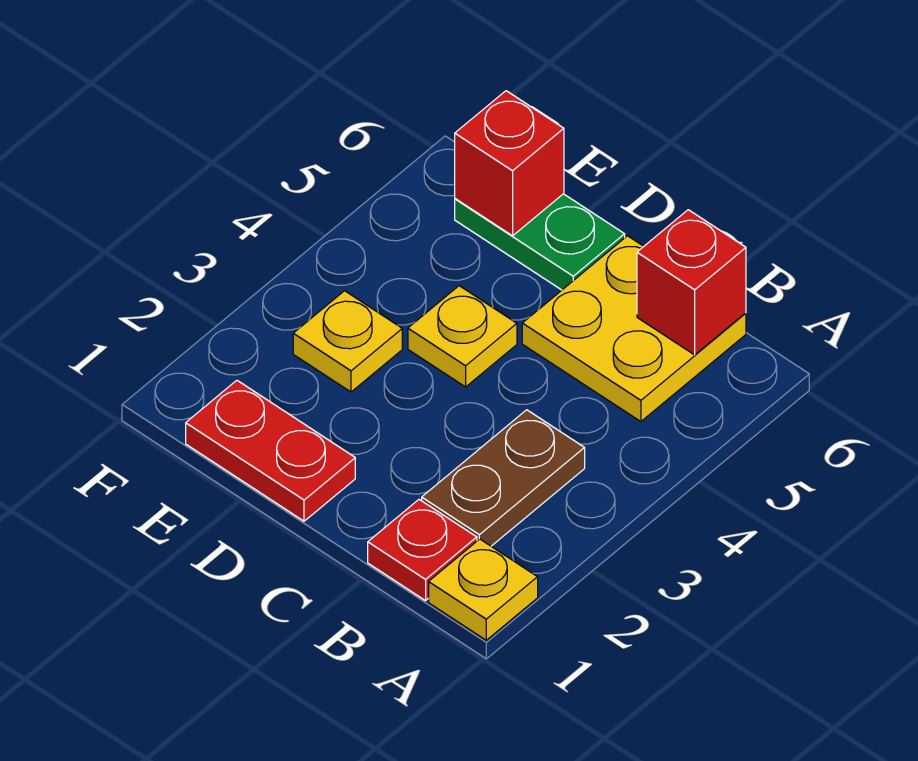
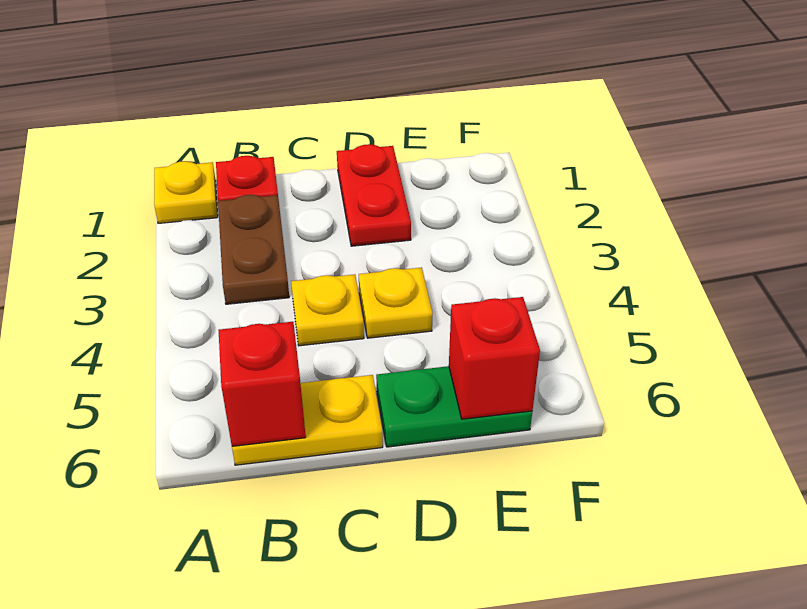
yellow 2x2 plate [522,236,746,422] -> yellow 1x2 plate [232,375,383,465]
red 1x2 plate [186,380,355,521] -> red 1x2 plate turned to [337,144,411,246]
yellow 1x1 plate [293,291,402,392] -> yellow 1x1 plate moved to [291,274,364,346]

